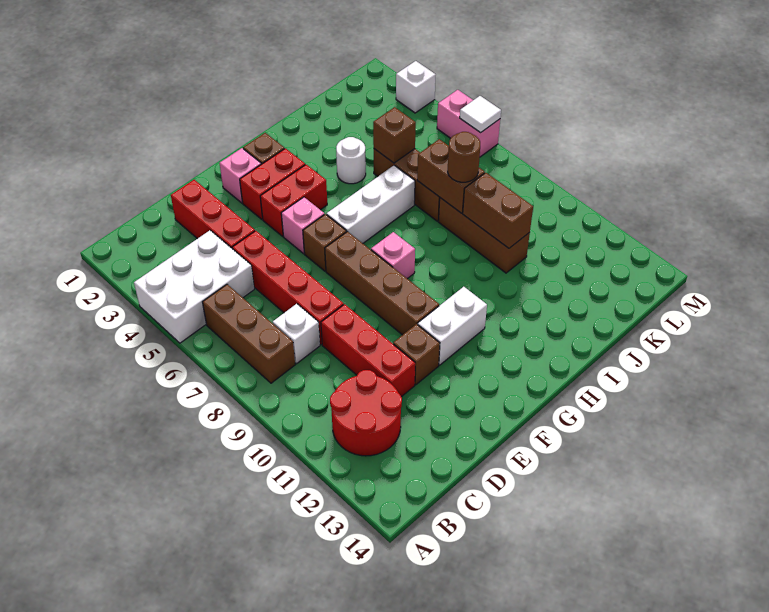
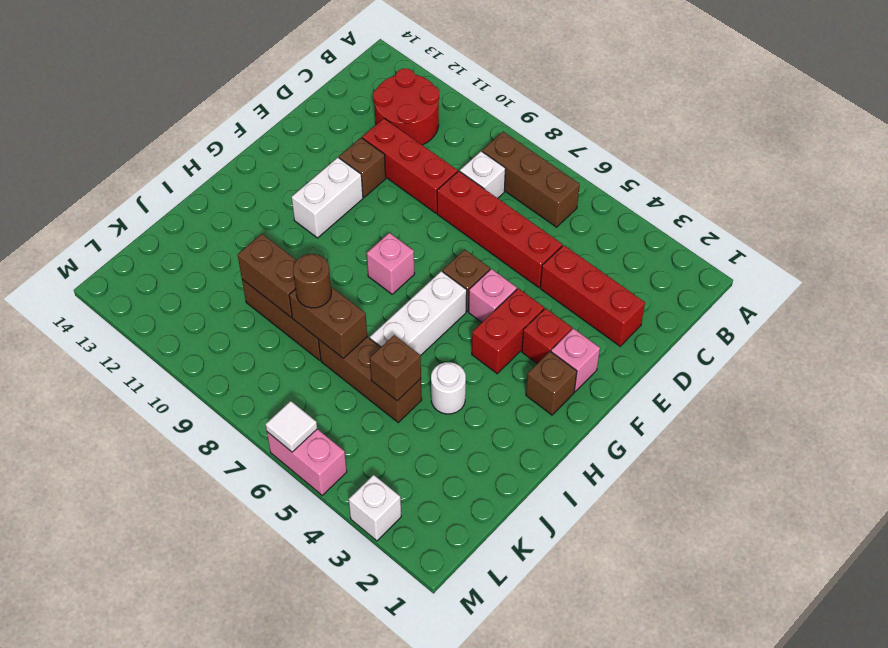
white 2x3 brick [134,230,254,343] -> none
red 1x2 brick [240,148,305,219] -> red 1x1 brick [522,308,572,364]
brown 1x4 brick [325,231,439,335] -> none

